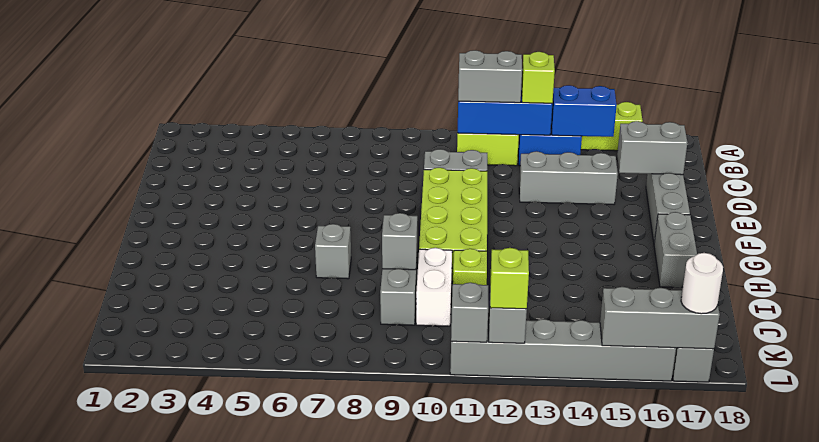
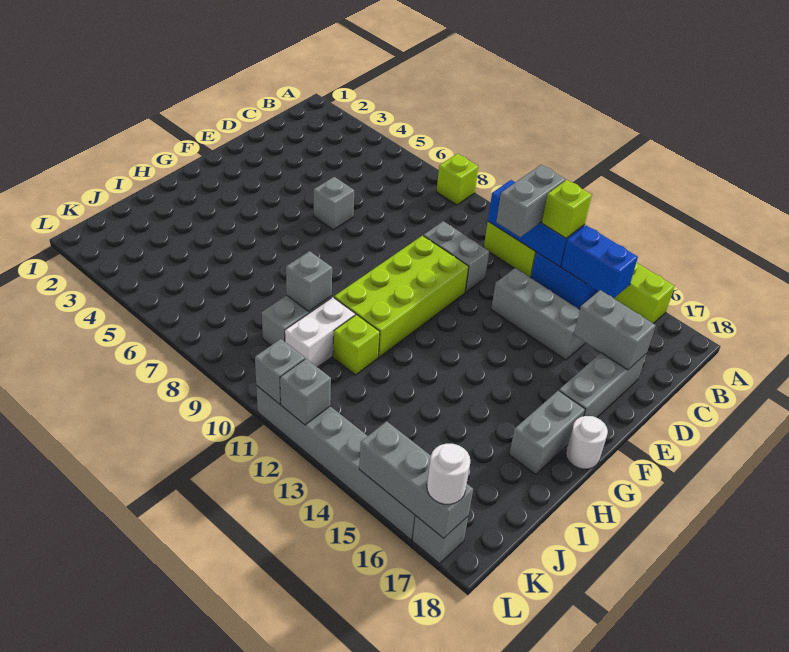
grey 1x2 brick [458,50,522,103] -> grey 1x2 brick turned to [496,165,565,237]
none -> white 1x1 round brick [566,416,608,469]
grey 1x1 brick [315,224,351,279] -> grey 1x1 brick moved to [314,177,354,230]
lime 1x1 brick [490,248,529,309] -> lime 1x1 brick moved to [437,154,478,205]

